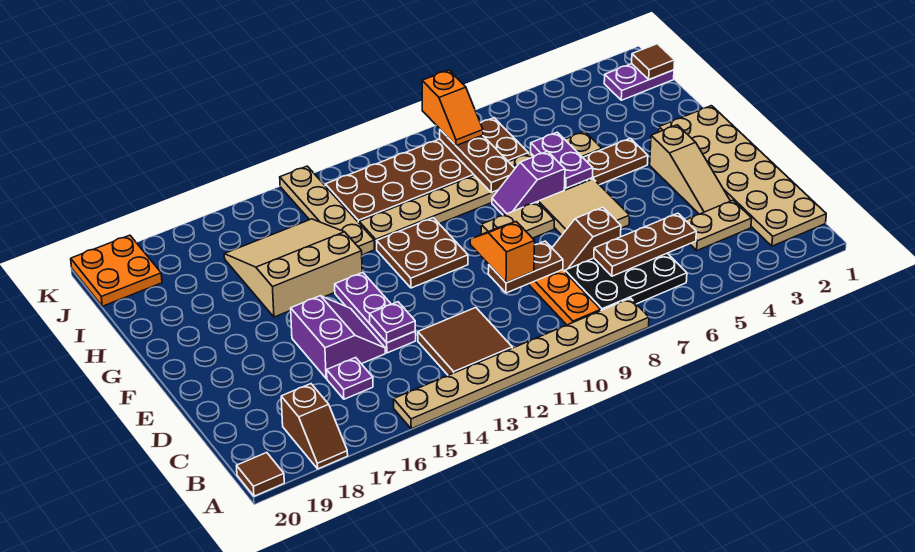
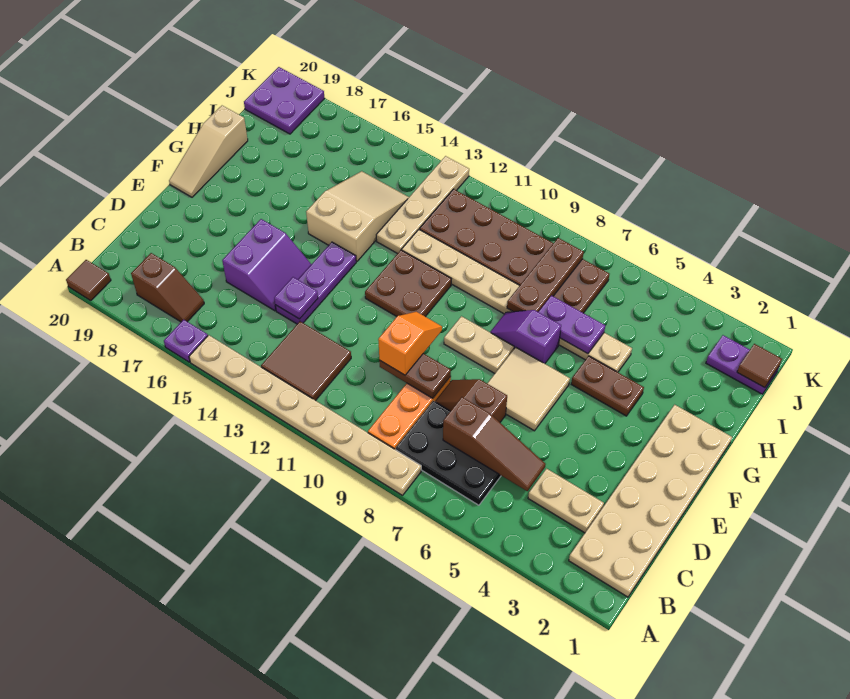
brown 1x2 slope [281,384,348,469] -> brown 1x2 slope turned to [131,253,204,322]
brown 1x3 plate [594,213,696,276] -> brown 1x3 slope [443,397,546,491]
purple 1x1 plate [327,358,373,399] -> purple 1x1 plate moved to [164,320,208,362]
tan 1x3 slope [650,125,730,214] -> tan 1x3 slope moved to [169,106,248,197]
purple 1x2 plate [531,132,593,188] -> purple 1x2 plate turned to [539,296,605,354]
tan 3x3 slope [224,219,362,317] -> tan 2x3 slope [306,171,409,261]
orange 1x2 slope [422,70,483,146] -> none
orange 2x2 plate [71,235,162,306] -> purple 2x2 plate [244,67,324,134]

